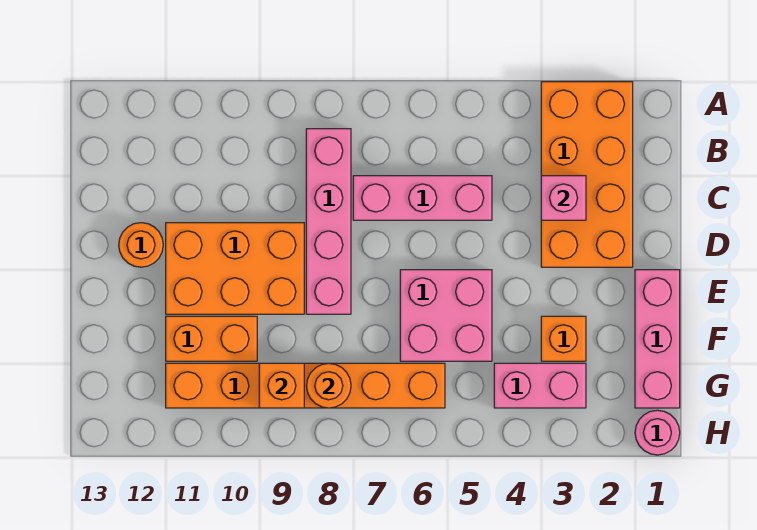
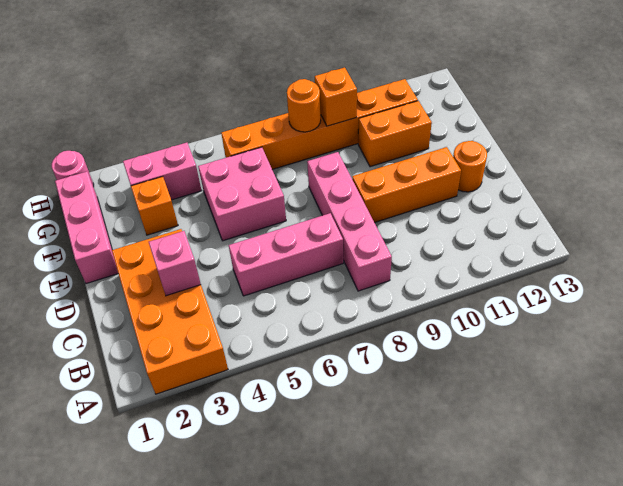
orange 2x3 brick [166,223,304,314] -> orange 1x3 brick [352,147,461,222]

